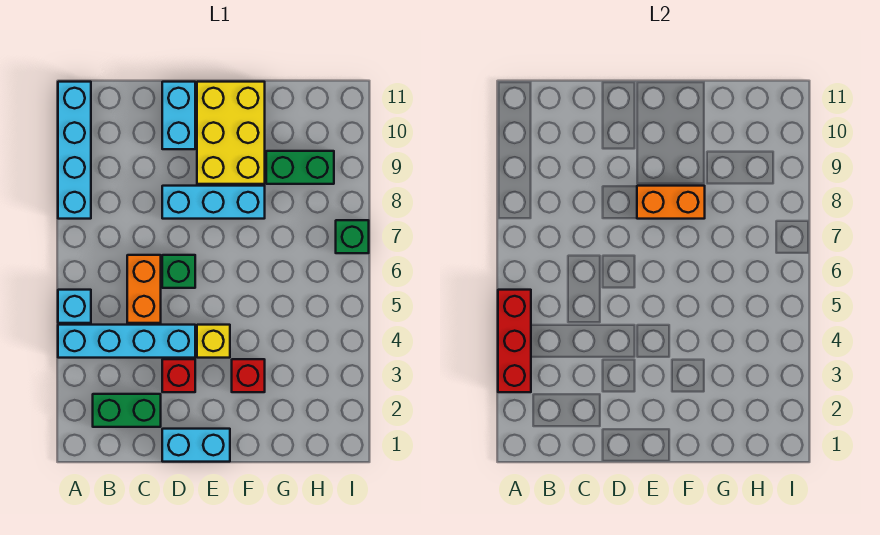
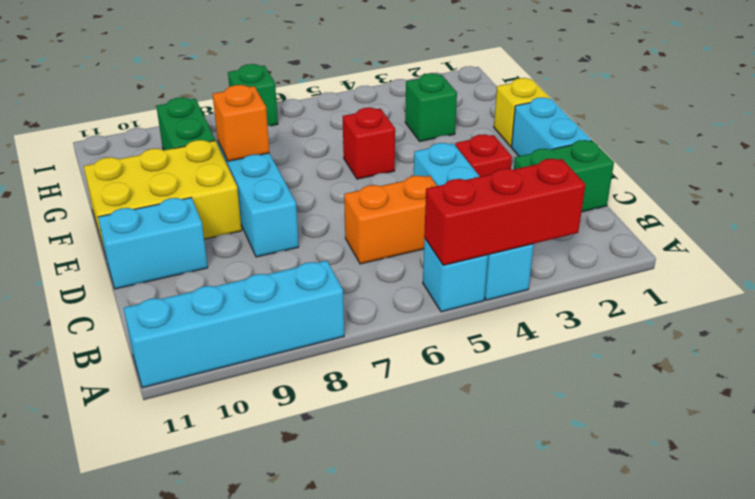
green 1x2 brick [93,394,161,427] -> green 1x2 brick turned to [514,140,614,212]
green 1x1 brick [162,255,195,288] -> green 1x1 brick moved to [405,73,457,141]
yellow 1x1 brick [197,325,230,358] -> yellow 1x1 brick moved to [494,78,550,146]
orange 1x2 brick [637,186,705,219] -> orange 1x1 brick [213,85,270,161]
red 1x1 brick [232,359,265,392] -> red 1x1 brick moved to [343,108,395,179]

